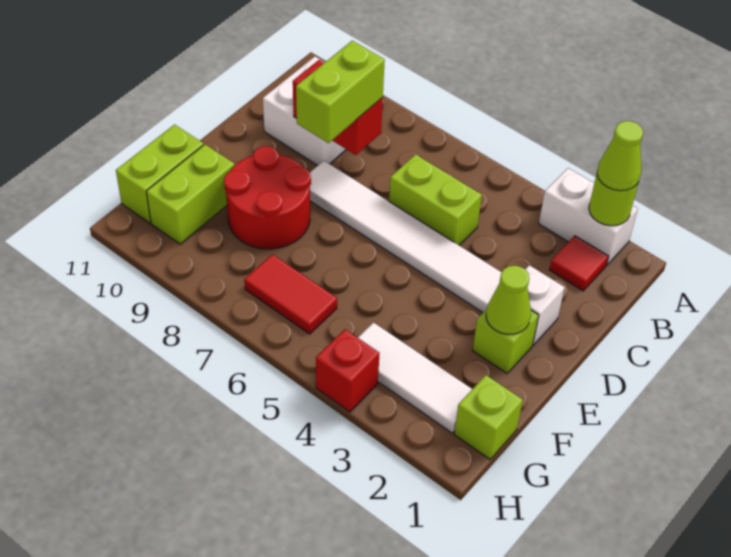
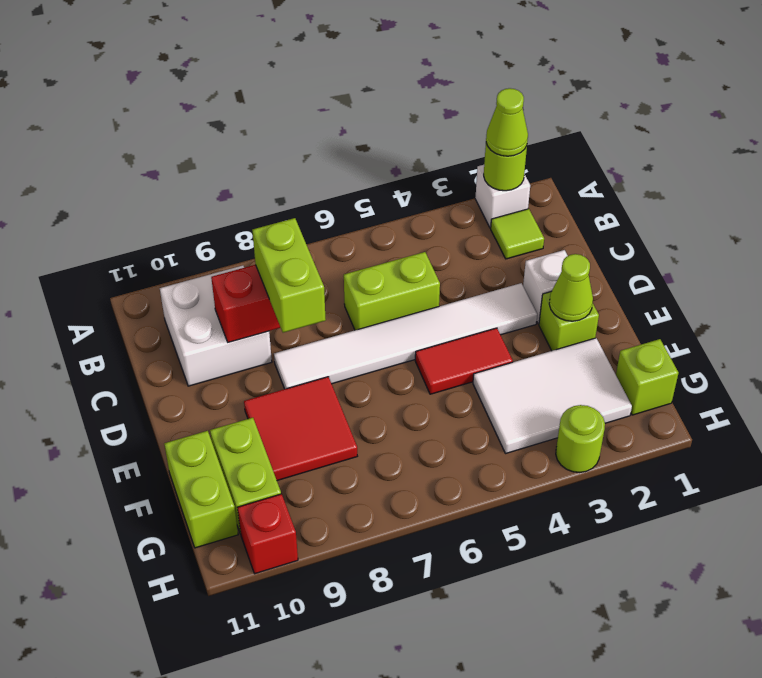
white 1x2 brick [539,168,638,265] -> white 1x1 brick [475,165,530,228]
red 1x1 tile [549,236,608,291] -> lime 1x1 tile [491,209,544,259]
red 2x2 round brick [224,146,311,249] -> red 2x2 tile [244,377,357,480]
white 1x3 tile [358,323,472,433] -> white 2x3 tile [473,338,632,454]
red 1x2 tile [244,254,337,334] -> red 1x2 tile moved to [415,328,513,394]
none -> lime 1x1 round brick [556,405,605,473]
red 1x1 brick [316,329,380,412] -> red 1x1 brick moved to [238,494,298,574]

